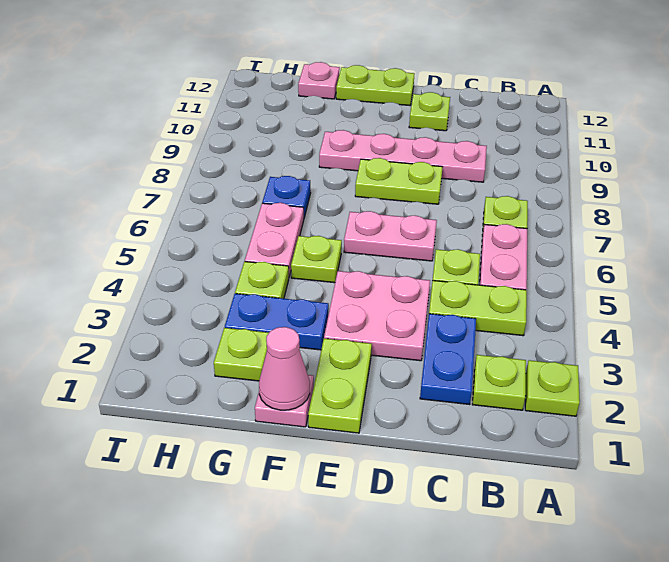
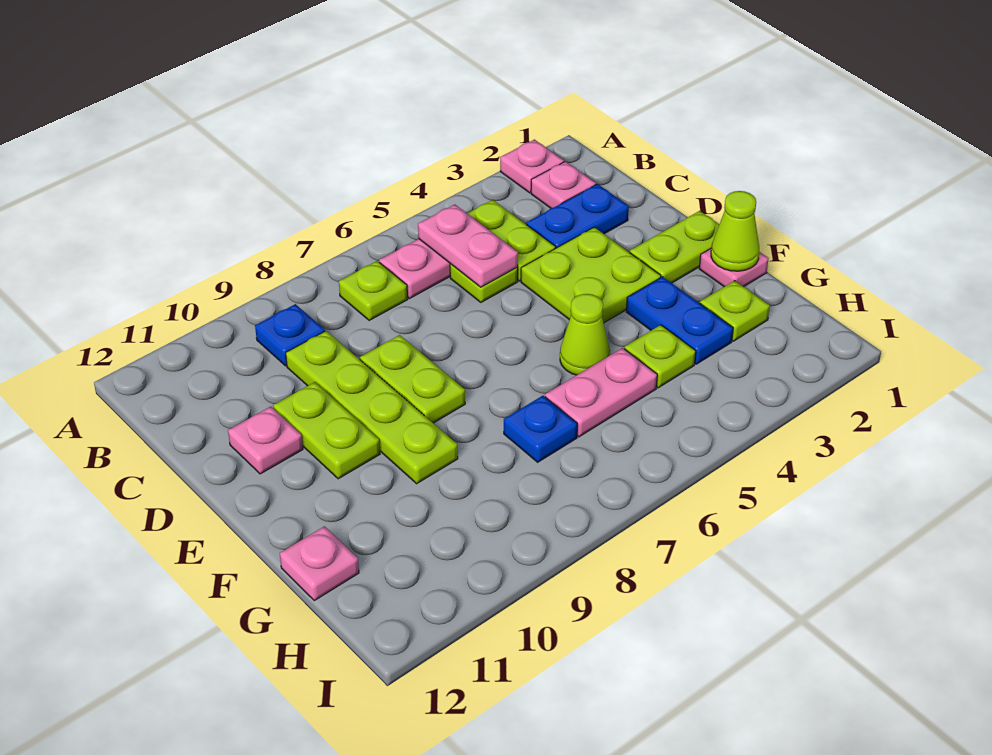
lime 1x1 plate [525,360,580,416] -> pink 1x1 plate [500,139,564,193]
lime 1x1 plate [472,355,526,410] -> pink 1x1 plate [531,162,596,208]
none -> blue 1x1 plate [255,304,325,366]
pink 1x4 plate [319,130,487,182] -> lime 1x4 plate [286,331,458,484]
pink 2x2 plate [324,271,430,361] -> lime 2x2 plate [521,227,661,323]
pink 1x2 plate [344,211,437,261] -> pink 1x2 plate moved to [418,204,518,287]
lime 1x1 plate [409,92,450,131] -> pink 1x1 plate [228,407,303,474]
lime 1x2 plate [336,65,414,105] -> lime 1x2 plate moved to [273,382,380,479]
pink 1x1 cone [259,327,310,410] -> lime 1x1 cone [711,191,759,271]
lime 1x1 plate [291,236,342,283] -> lime 1x1 cone [560,294,610,375]

